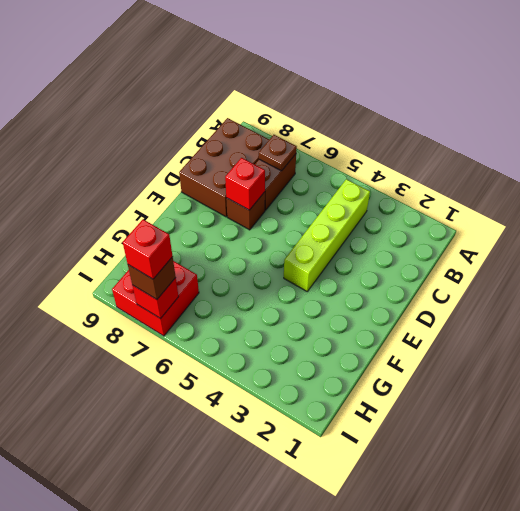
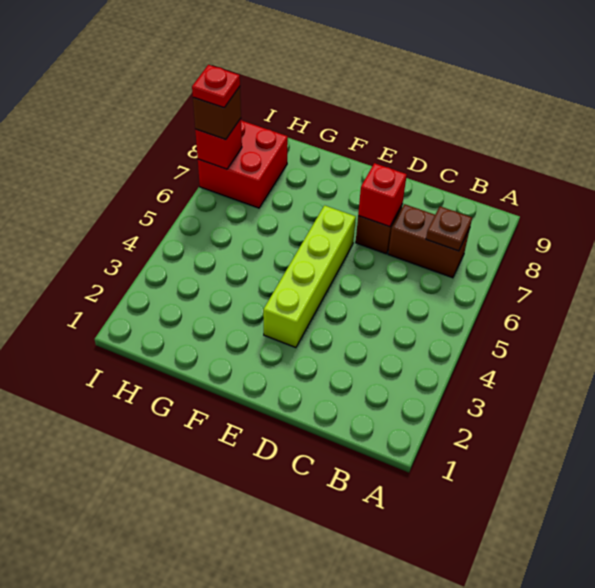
lime 1x4 brick [284,179,370,291] -> lime 1x4 brick turned to [263,205,356,348]
brown 2x3 brick [179,118,269,217] -> none
red 1x1 brick [123,220,173,279] -> red 1x1 plate [192,65,240,108]

